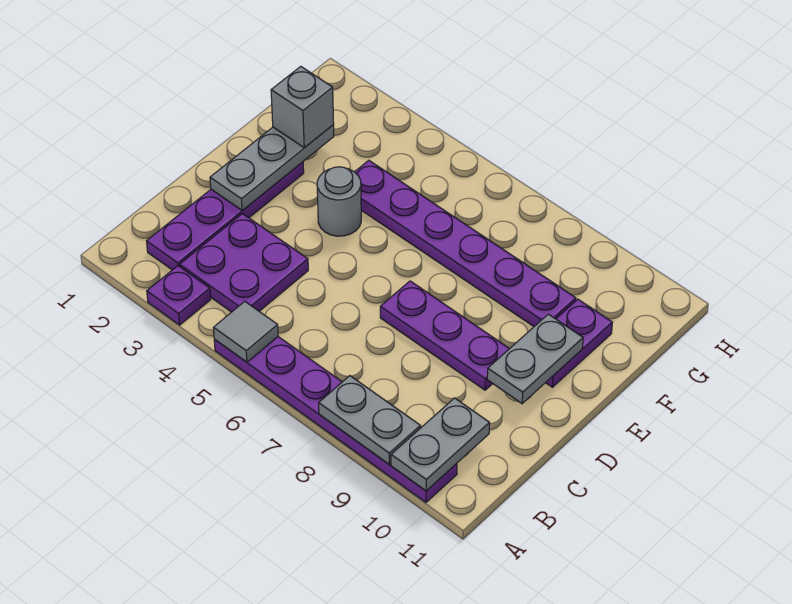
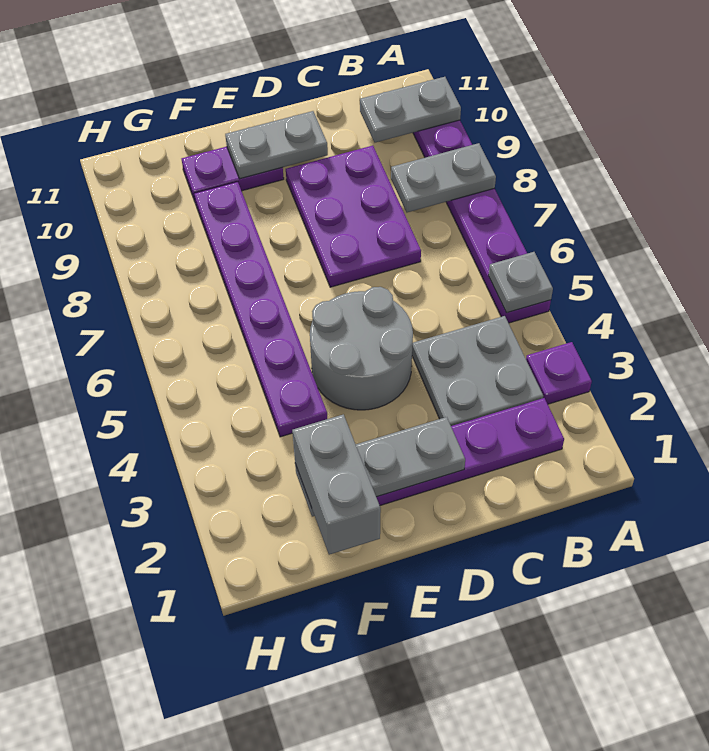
grey 1x1 tile [214,301,278,362] -> grey 1x1 plate [489,252,553,313]
grey 1x2 plate [319,376,420,464] -> grey 1x2 plate turned to [391,143,496,212]
purple 2x2 plate [180,214,308,312] -> grey 2x2 plate [412,316,543,426]
purple 1x3 plate [380,281,509,390] -> purple 2x3 plate [286,146,421,287]
grey 1x1 round brick [317,167,361,236] -> grey 2x2 round brick [310,287,413,410]
grey 1x1 brick [271,67,334,148] -> grey 1x2 brick [292,414,381,555]

